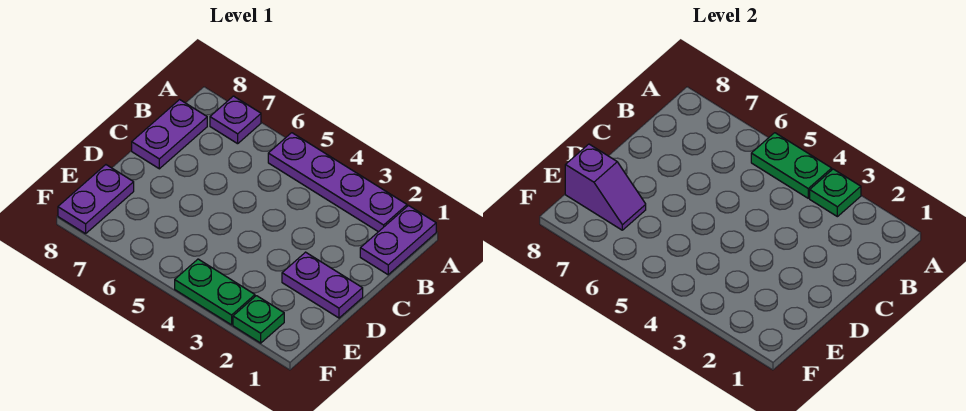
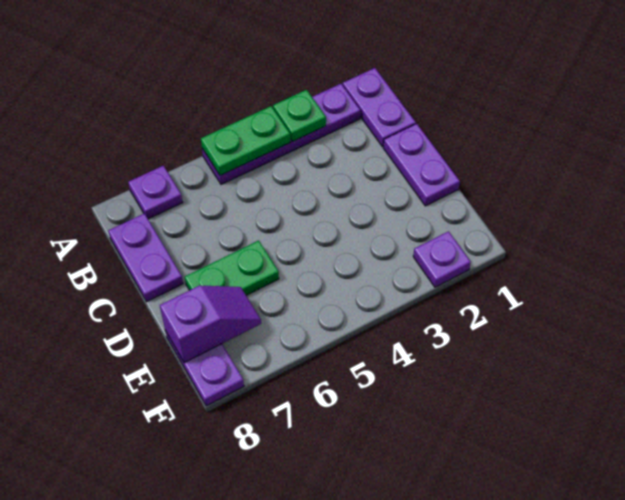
purple 1x2 plate [282,252,363,318] -> purple 1x2 plate turned to [383,124,460,206]
green 1x1 plate [233,296,284,343] -> purple 1x1 plate [413,231,471,287]
green 1x2 plate [175,259,255,325] -> green 1x2 plate moved to [185,241,279,295]

